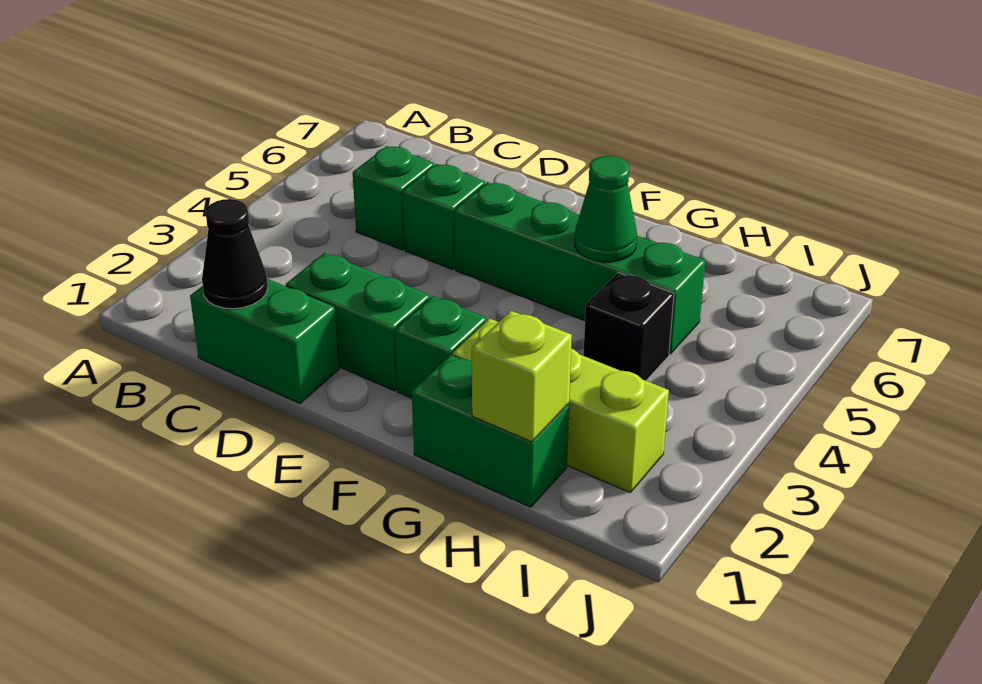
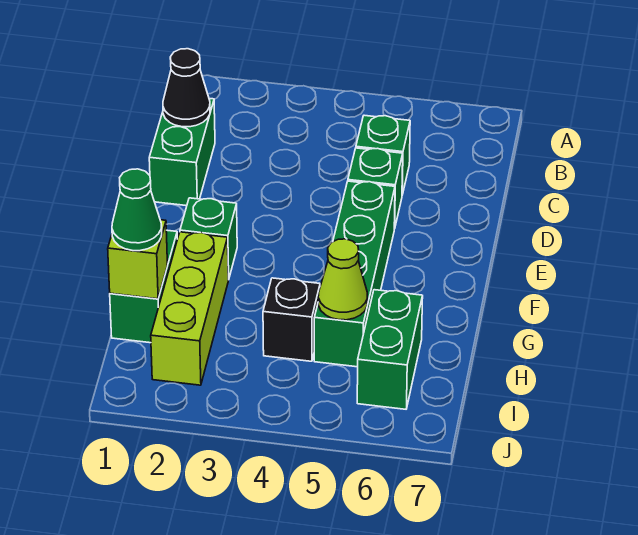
green 1x2 brick [286,253,430,391] -> green 1x2 brick moved to [357,290,423,409]
green 1x1 cone [575,156,637,262] -> green 1x1 cone moved to [112,169,162,251]
none -> lime 1x1 cone [318,239,367,320]

